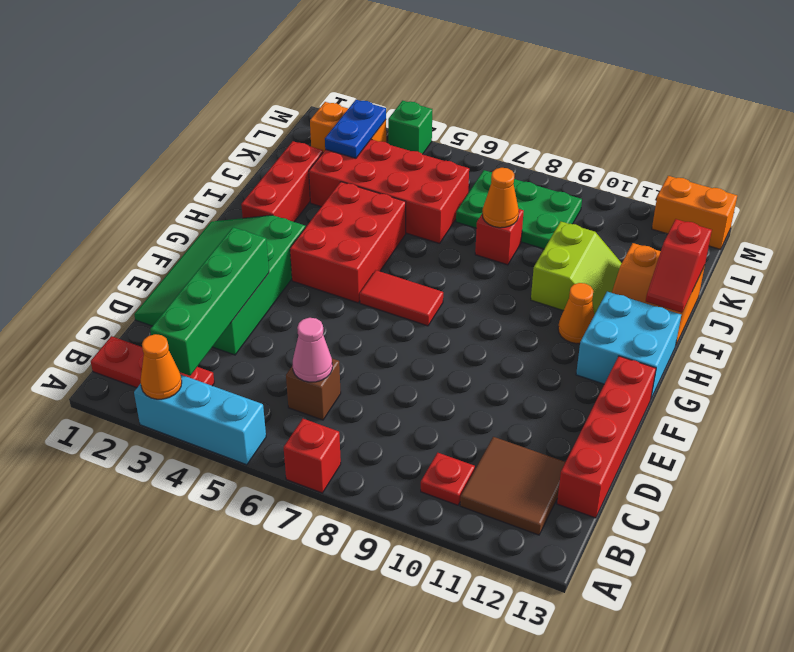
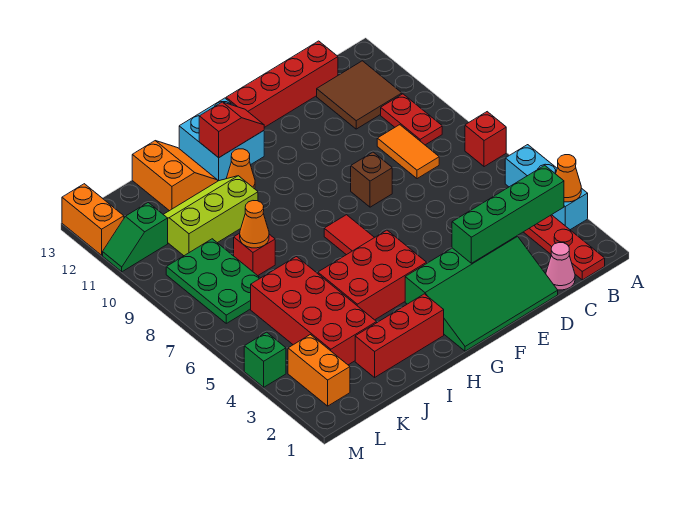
red 1x1 plate [421,453,475,505] -> red 1x2 plate [381,94,442,145]
brown 1x1 brick [286,359,341,420] -> brown 1x1 brick moved to [351,152,392,207]
pink 1x1 cone [293,318,332,382] -> pink 1x1 cone moved to [546,243,575,290]
none -> orange 1x2 tile [377,125,439,179]
lime 2x2 slope [531,222,622,315] -> lime 2x3 slope [163,176,258,256]
red 1x2 slope [646,219,712,313] -> red 1x2 slope moved to [199,102,264,158]
blue 1x2 plate [325,100,386,158] -> none
none -> green 1x2 slope [103,203,168,272]

